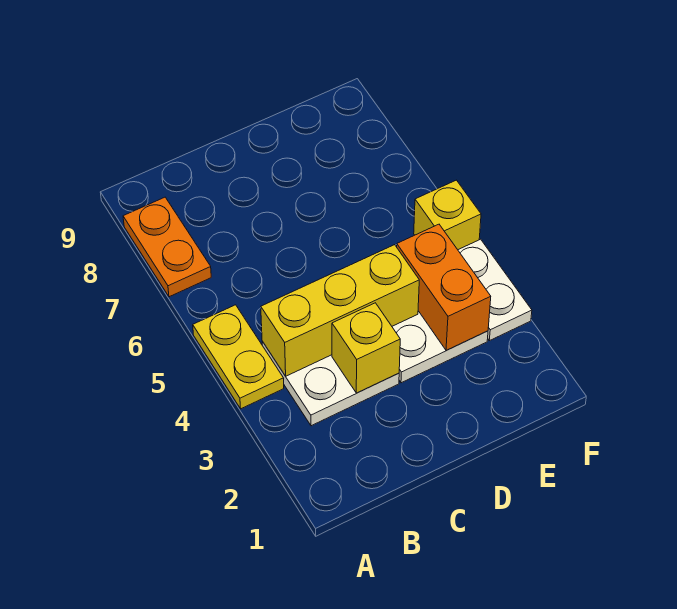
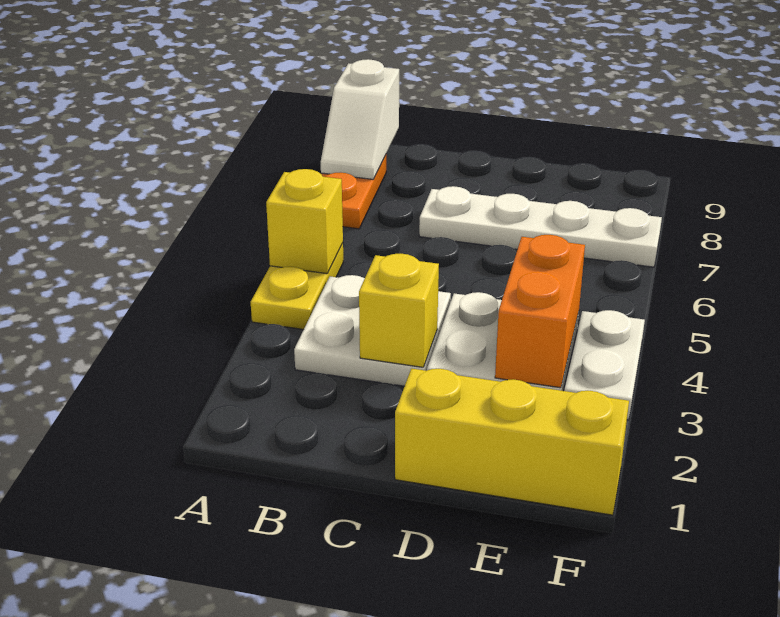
none -> white 1x2 slope [321,59,399,179]
yellow 1x3 brick [261,245,419,376] -> yellow 1x3 brick moved to [395,368,629,515]
none -> white 1x4 plate [419,186,662,267]
yellow 1x1 brick [414,180,481,250] -> yellow 1x1 brick moved to [266,169,343,274]

